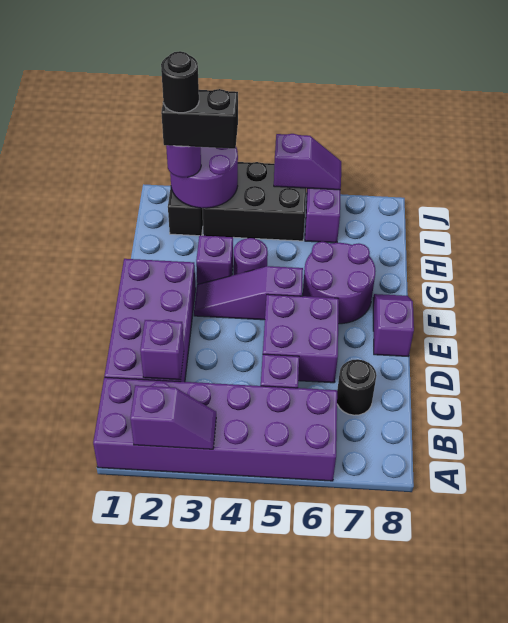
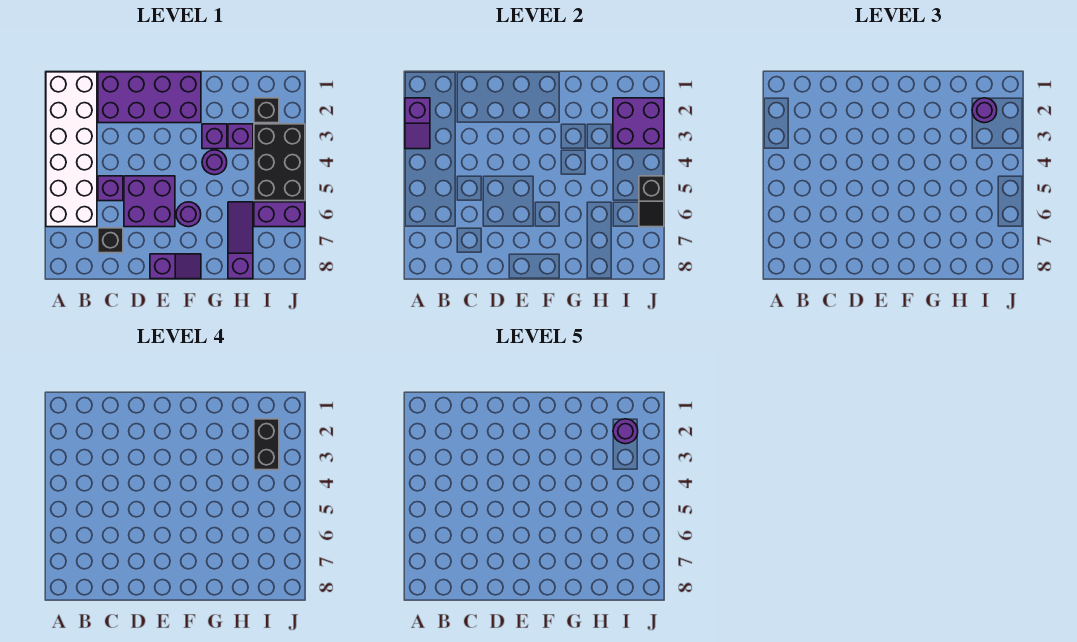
purple 2x6 brick [93,377,337,481] -> white 2x6 brick [46,72,97,227]
purple 1x1 brick [140,320,184,380] -> purple 1x1 brick moved to [228,124,253,149]
black 1x1 round brick [337,359,377,415] -> black 1x1 brick [98,228,123,253]
purple 1x3 slope [194,266,303,320] -> purple 1x3 slope moved to [228,202,253,279]
purple 2x2 round brick [303,242,376,324] -> purple 1x1 round brick [176,202,201,227]
purple 2x2 round brick [170,147,238,208] -> purple 2x2 brick [613,98,664,149]
black 1x1 round brick [161,51,199,113] -> purple 1x1 round brick [613,419,638,444]
purple 1x2 slope [274,134,341,190] -> black 1x2 slope [639,176,664,227]

